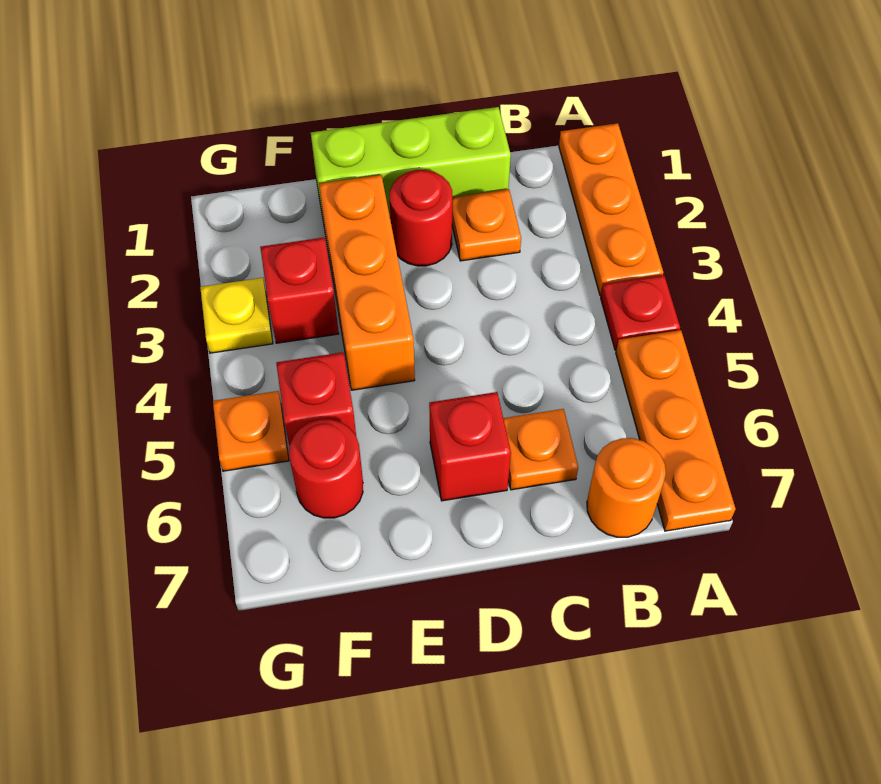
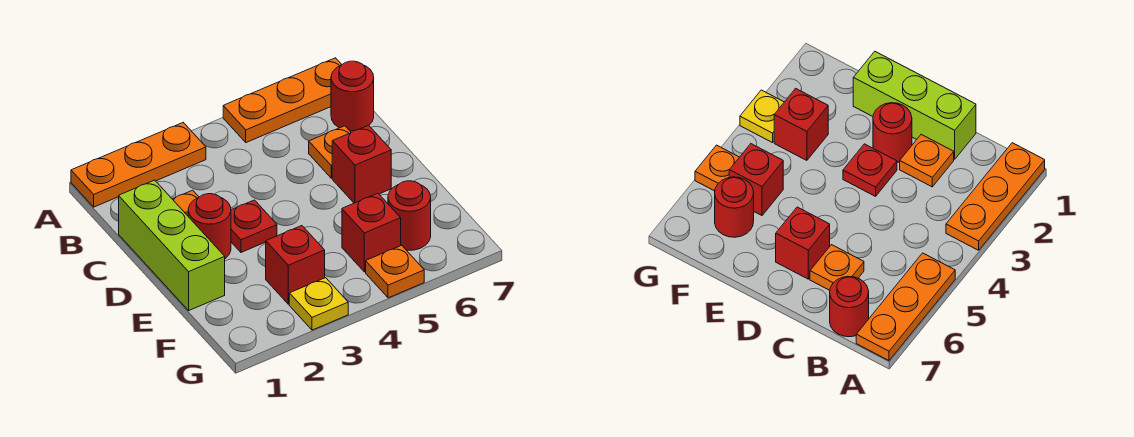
red 1x1 plate [601,275,680,350] -> red 1x1 plate moved to [231,200,277,252]
orange 1x1 round brick [587,438,666,537] -> red 1x1 round brick [331,61,374,131]
orange 1x3 brick [319,175,415,390] -> none

